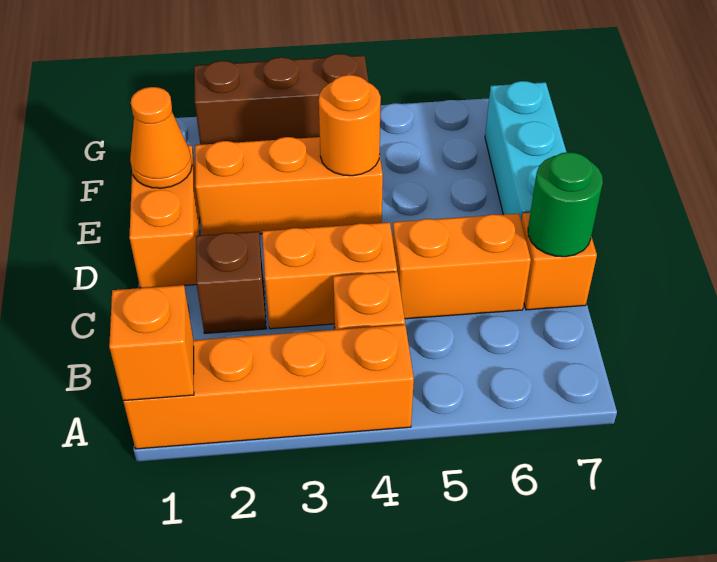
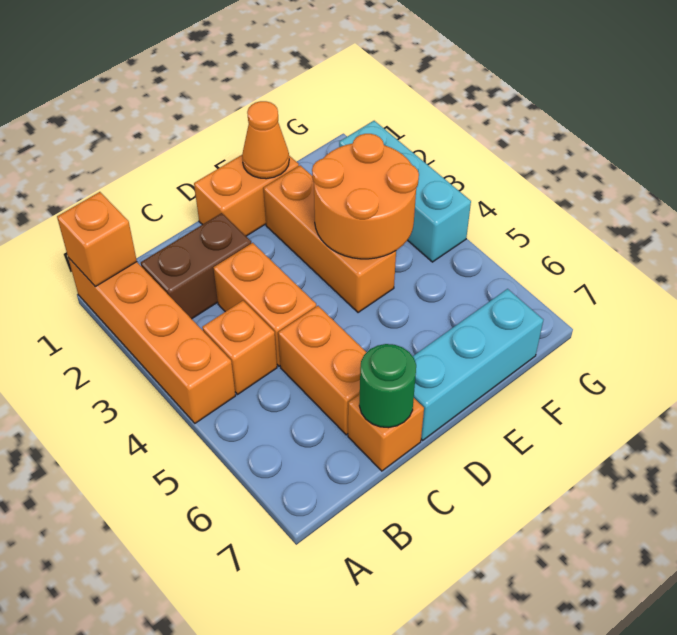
brown 1x1 brick [196,231,266,333] -> brown 1x2 brick [141,213,251,319]
orange 1x1 round brick [319,75,381,176] -> orange 2x2 round brick [312,134,419,259]
brown 1x3 brick [194,54,369,145] -> cyan 1x3 brick [339,121,471,262]

